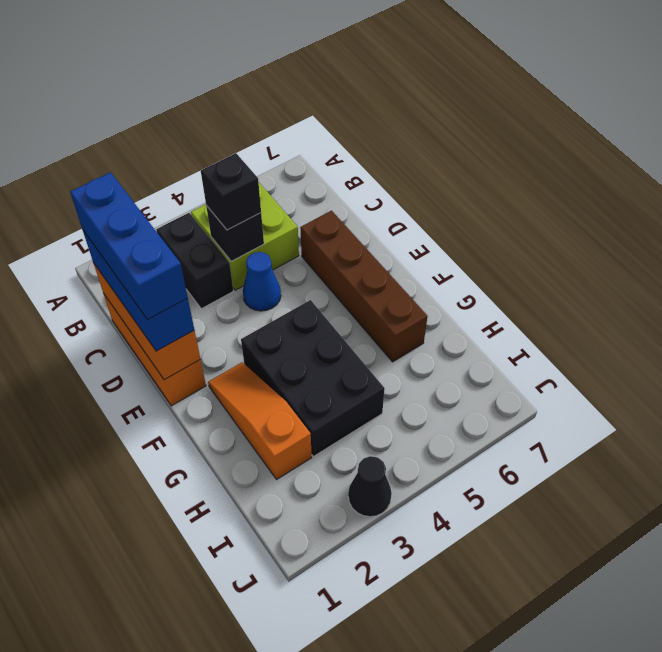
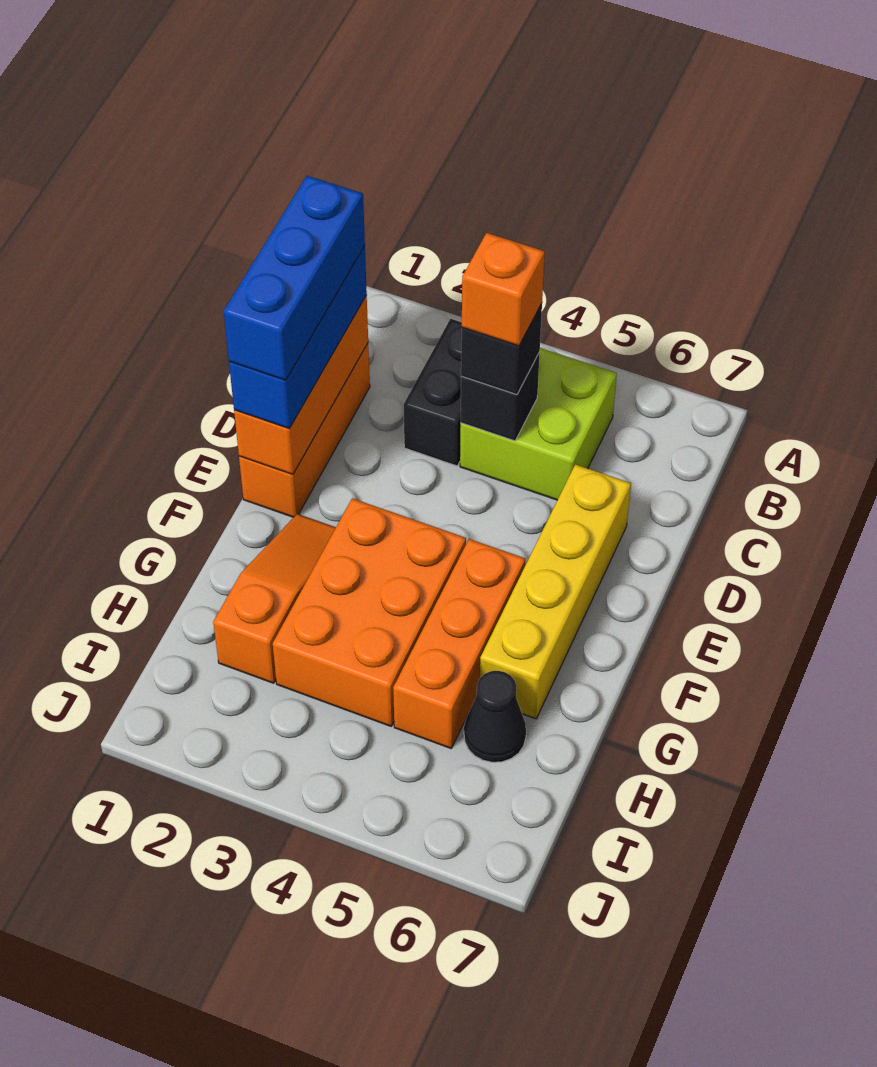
none -> orange 1x1 brick [462,233,545,346]
blue 1x1 cone [243,252,281,311] -> none
brown 1x4 brick [300,211,428,362] -> yellow 1x4 brick [480,464,631,719]
black 2x3 brick [241,300,385,456] -> orange 2x3 brick [273,498,466,726]
none -> orange 1x3 brick [393,539,525,748]
black 1x1 cone [348,456,392,517] -> black 1x1 cone moved to [464,671,526,762]

